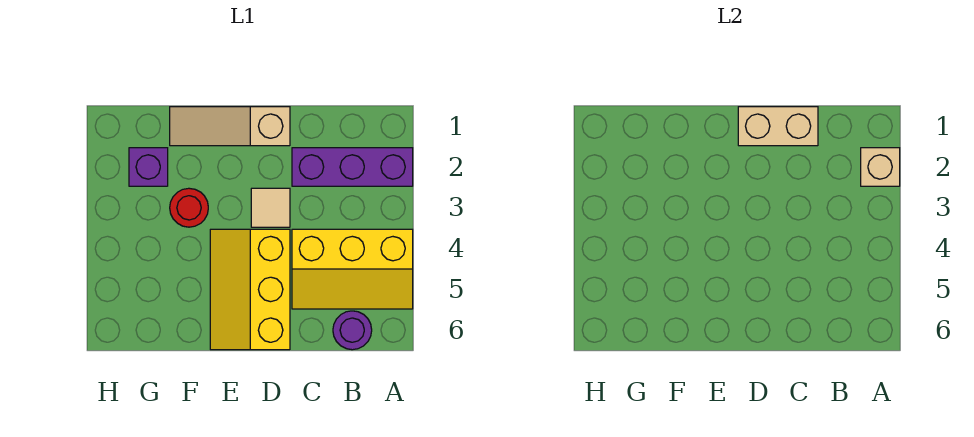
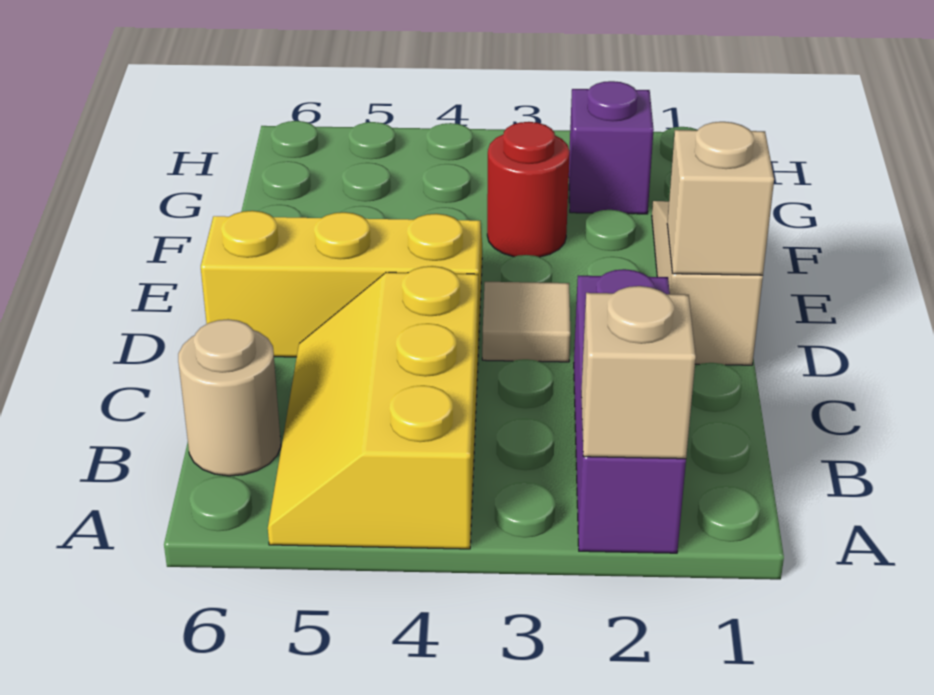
purple 1x1 round brick [333,311,372,350] -> tan 1x1 round brick [178,319,281,476]
tan 1x2 brick [738,107,818,146] -> tan 1x1 brick [667,122,774,275]

